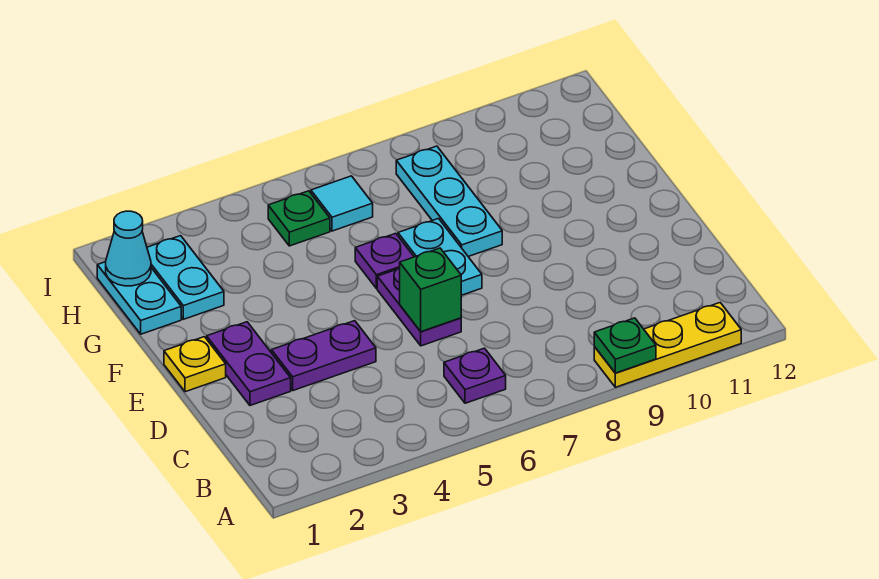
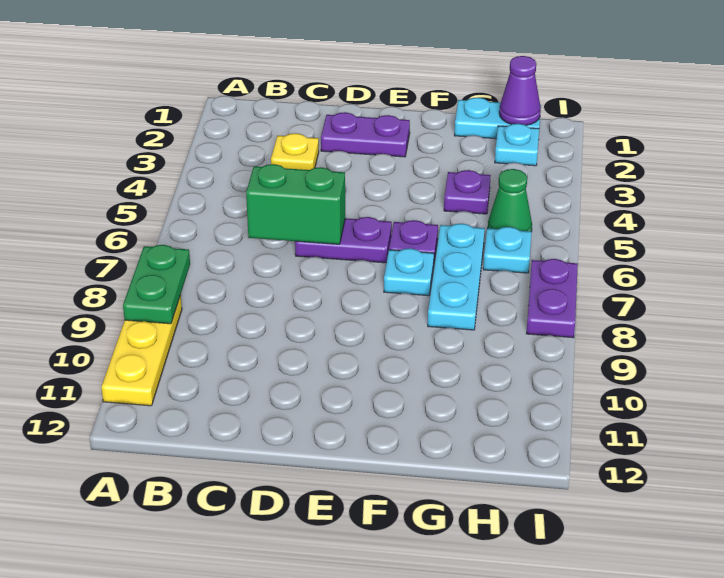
green 1x1 plate [594,318,656,373] -> green 1x2 plate [123,245,190,324]
purple 1x1 plate [444,348,506,403] -> purple 1x1 plate moved to [444,170,491,214]
purple 1x2 plate [271,321,376,390] -> purple 1x2 plate moved to [526,259,578,338]
green 1x1 brick [400,248,461,332] -> green 1x2 brick [246,164,345,244]
yellow 1x1 plate [164,337,226,392] -> yellow 1x1 plate moved to [271,133,319,170]
cyan 1x2 plate [398,219,482,295] -> cyan 1x1 plate [384,248,434,296]
cyan 1x3 plate [396,146,502,257] -> cyan 1x3 plate turned to [428,224,485,330]
cyan 1x2 plate [147,236,224,319] -> cyan 1x1 plate [495,124,539,166]
cyan 1x1 cone [106,211,151,286] -> purple 1x1 cone [499,56,541,125]
green 1x1 plate [268,191,330,246] -> green 1x1 cone [488,169,532,231]
cyan 1x1 tile [311,176,373,231] -> cyan 1x1 plate [483,227,532,273]

